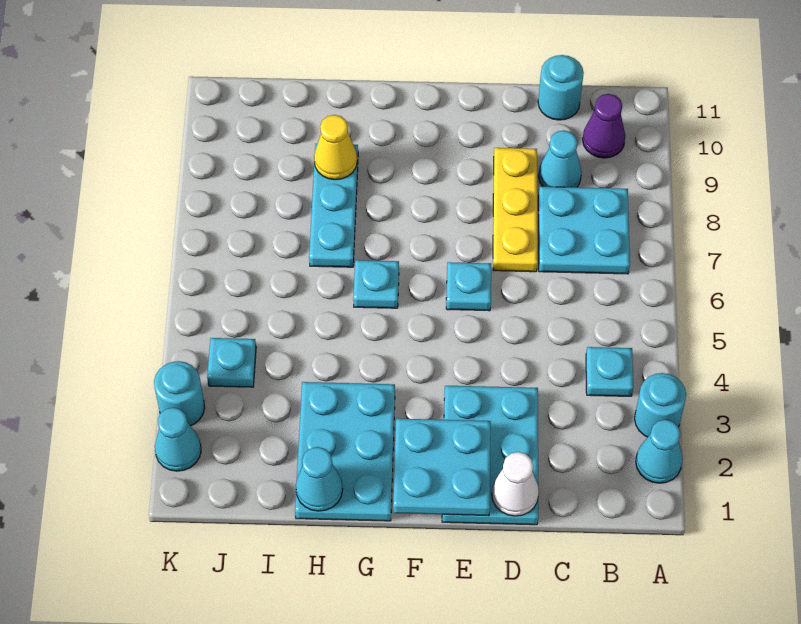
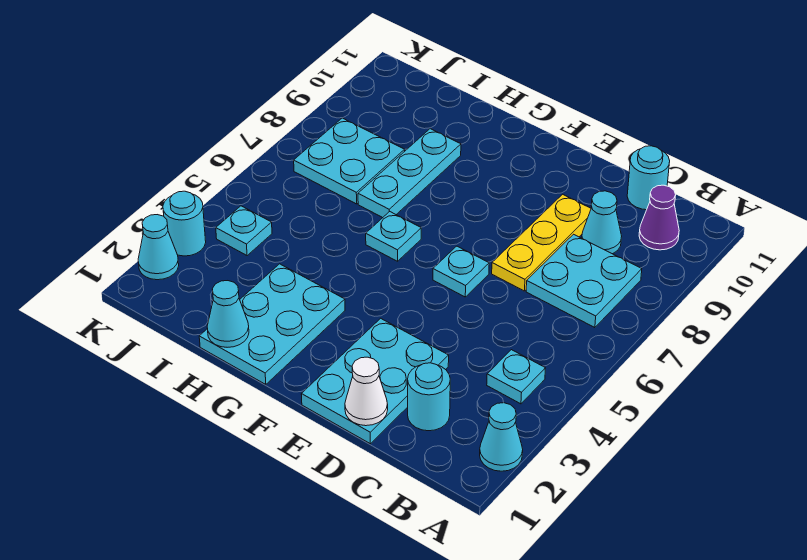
cyan 1x1 round brick [635,373,686,437] -> cyan 1x1 round brick moved to [408,363,450,431]
cyan 2x2 plate [393,419,491,516] -> cyan 2x2 plate moved to [294,118,405,204]
yellow 1x1 cone [314,115,357,180] -> none

